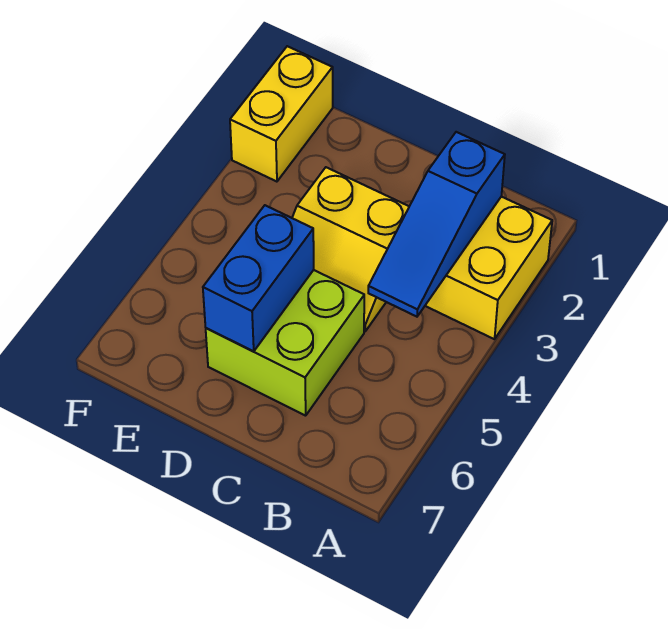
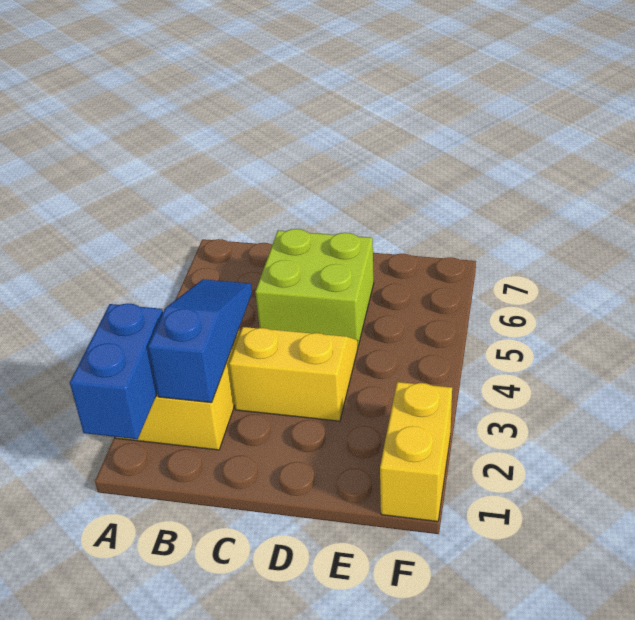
blue 1x2 brick [203,205,314,351] -> blue 1x2 brick moved to [70,303,163,439]

